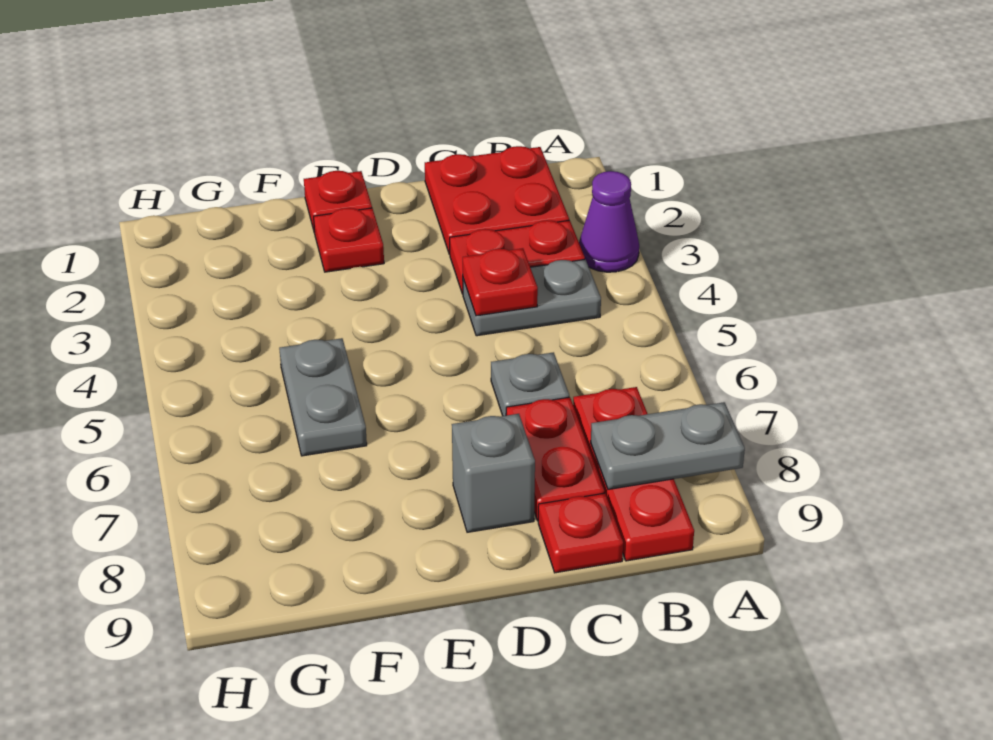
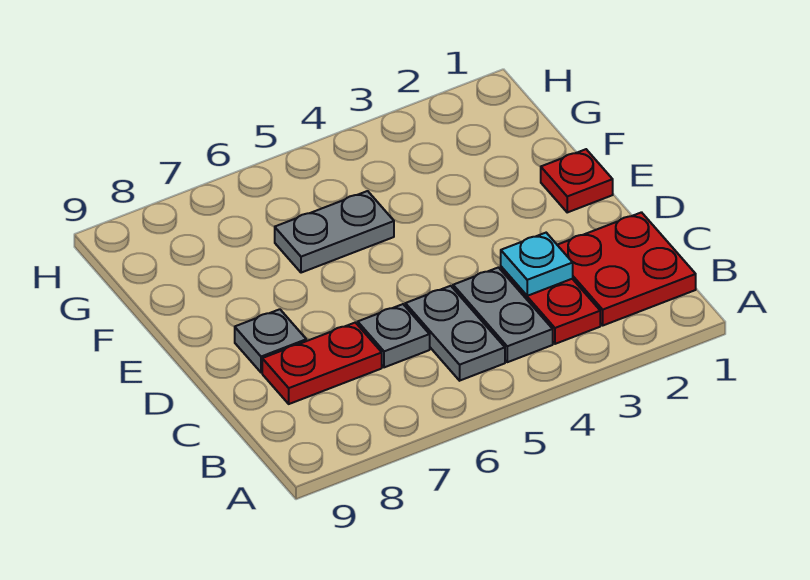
purple 1x1 cone [579,171,639,272] -> none
grey 1x2 plate [591,402,745,489] -> grey 1x2 plate moved to [405,286,505,381]
red 1x3 plate [573,387,694,561] -> none
none -> cyan 1x1 plate [501,233,573,296]
red 1x1 plate [463,248,538,316] -> none
red 1x1 plate [538,493,623,573] -> none
grey 1x1 brick [452,414,535,532] -> grey 1x1 plate [235,309,306,373]
red 1x1 plate [314,208,384,272] -> none

